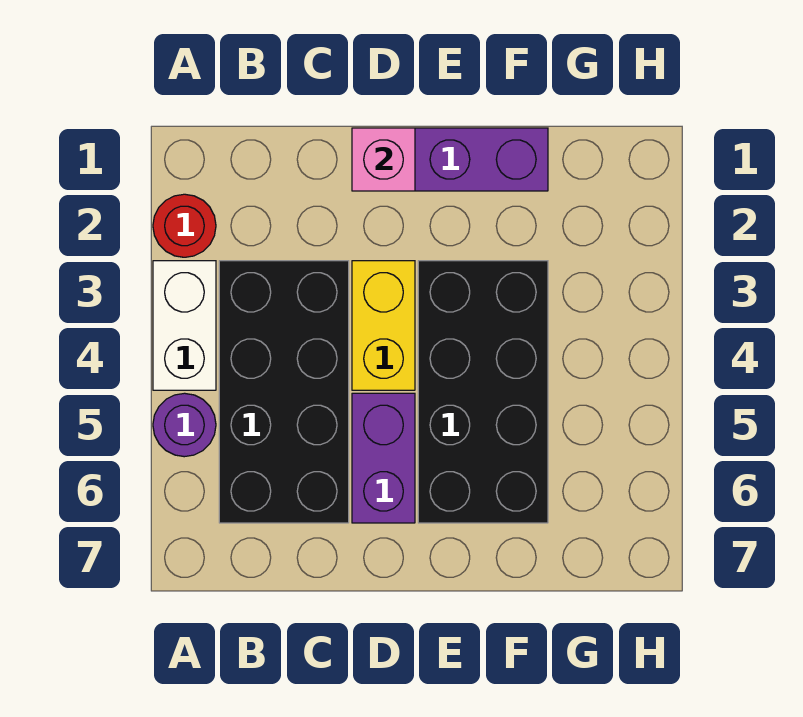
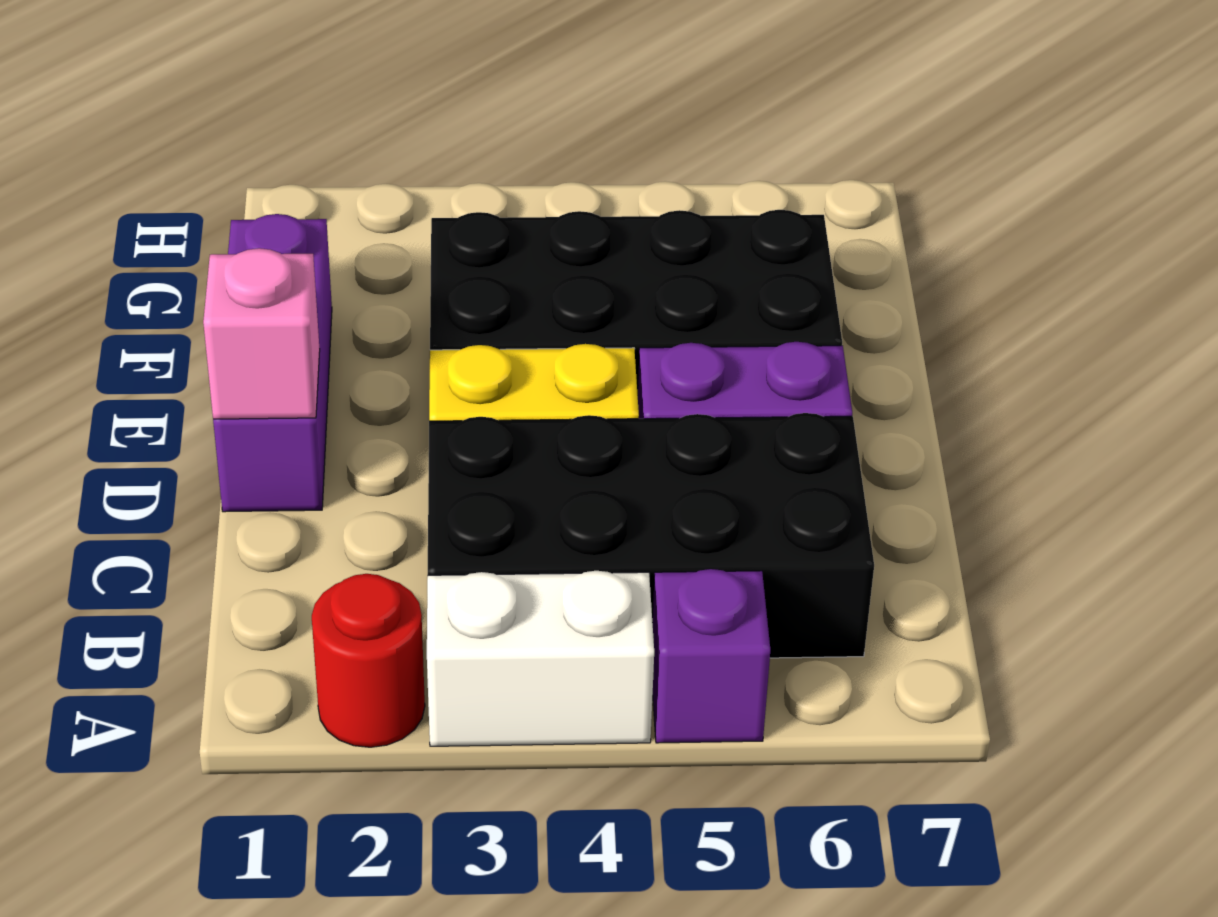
purple 1x1 round brick [153,393,216,457] -> purple 1x1 brick [652,569,770,743]

